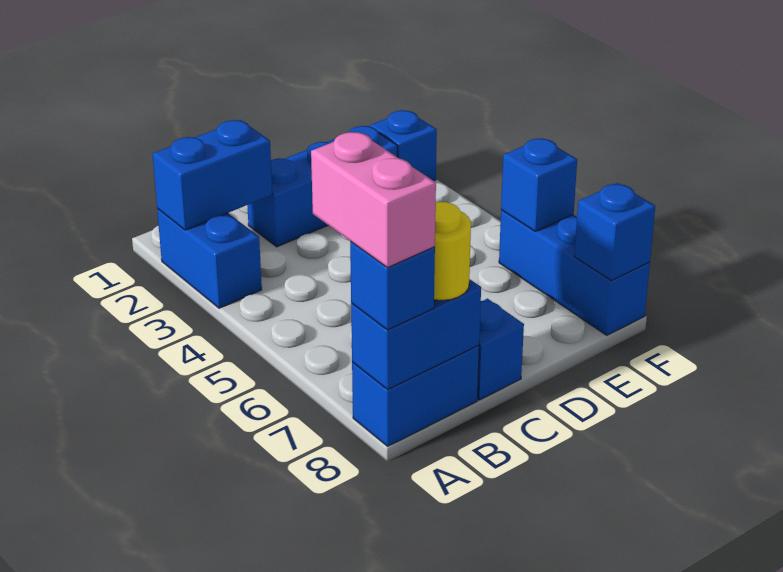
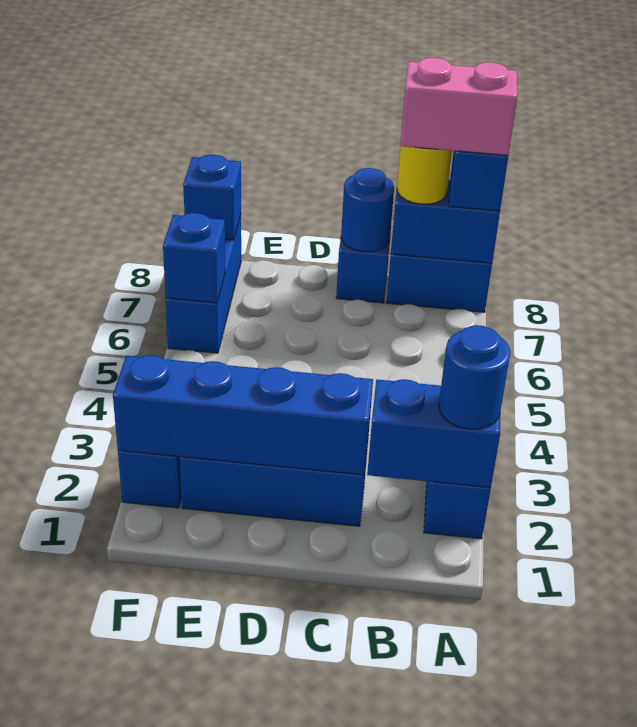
none -> blue 1x1 round brick [439,325,510,429]
pink 1x2 brick [311,132,436,268] -> pink 1x2 brick turned to [400,58,517,155]
none -> blue 1x4 brick [113,355,373,475]
none -> blue 1x1 round brick [341,168,394,252]

